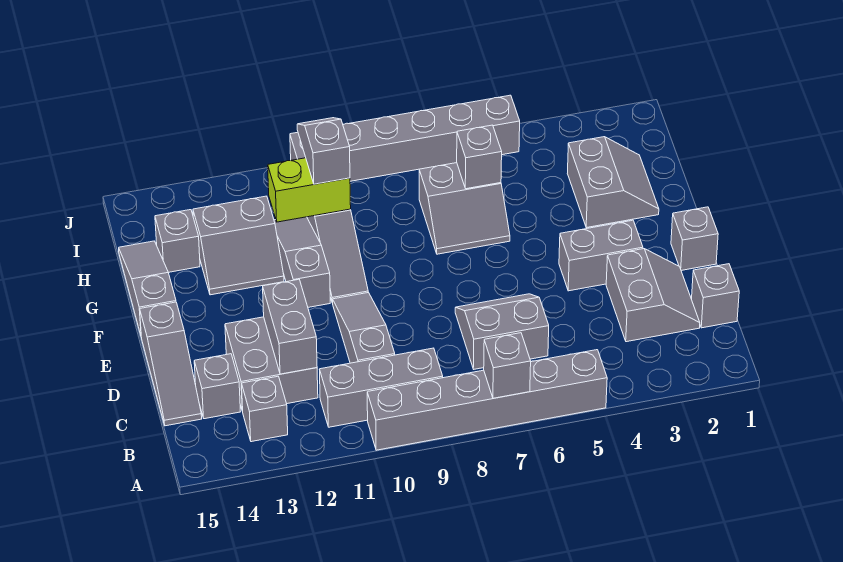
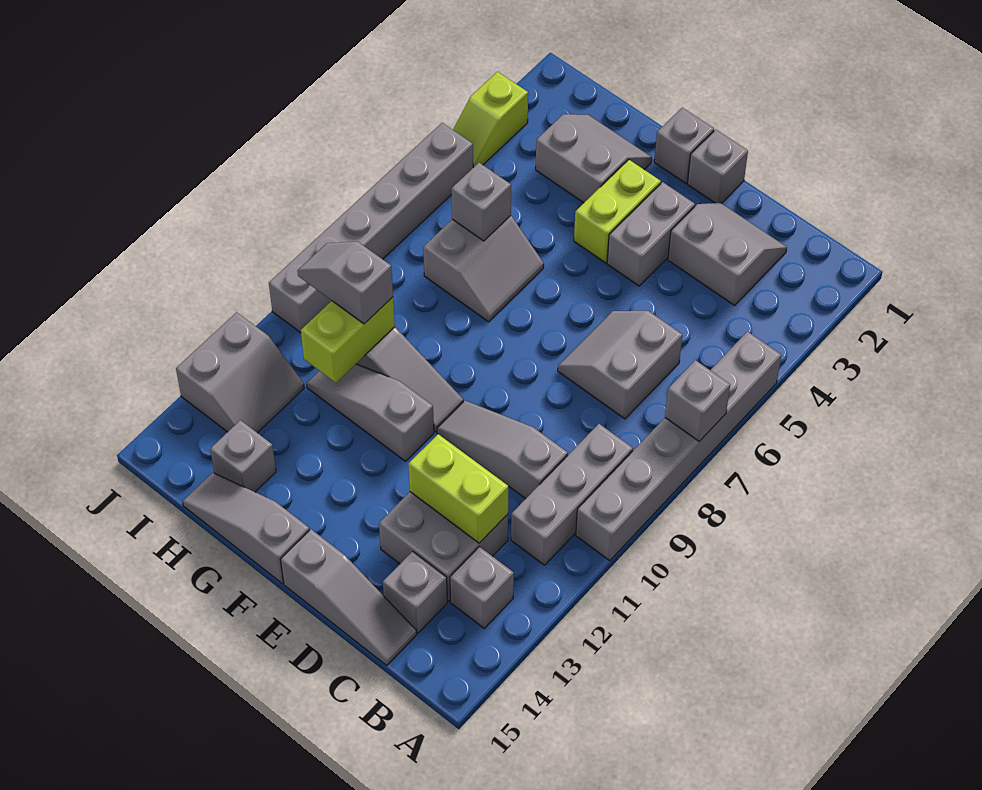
grey 1x1 brick [692,264,739,328] -> grey 1x1 brick moved to [654,108,714,183]
grey 1x2 brick [263,279,317,374] -> lime 1x2 brick [408,434,508,543]
none -> lime 1x2 brick [574,160,661,263]
grey 2x2 slope [193,196,284,295] -> grey 2x2 slope moved to [176,312,304,433]
none -> lime 1x2 slope [453,72,528,168]

